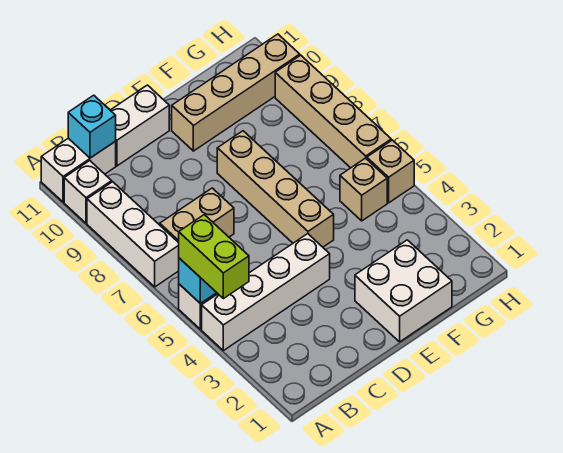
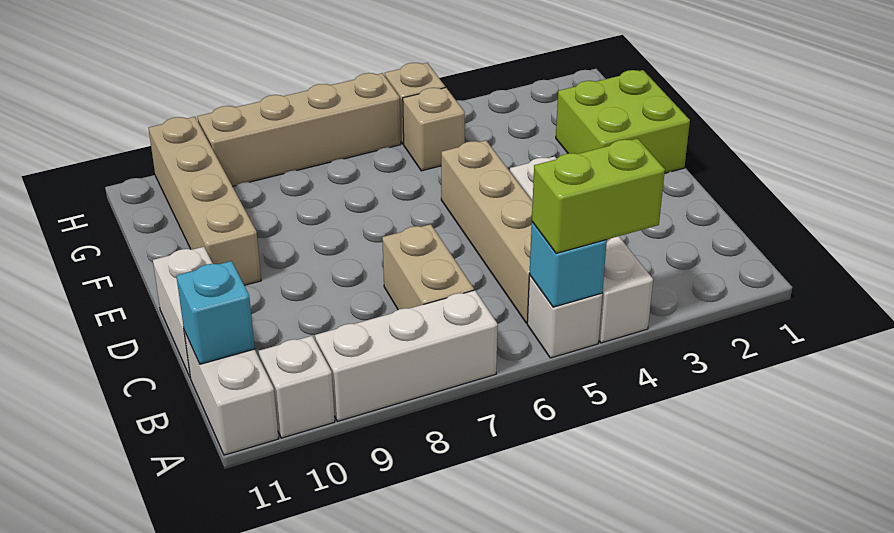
white 2x2 brick [355,240,452,342] -> lime 2x2 brick [556,70,690,173]
tan 1x4 brick [217,131,334,247] -> tan 1x4 brick turned to [441,140,533,323]

